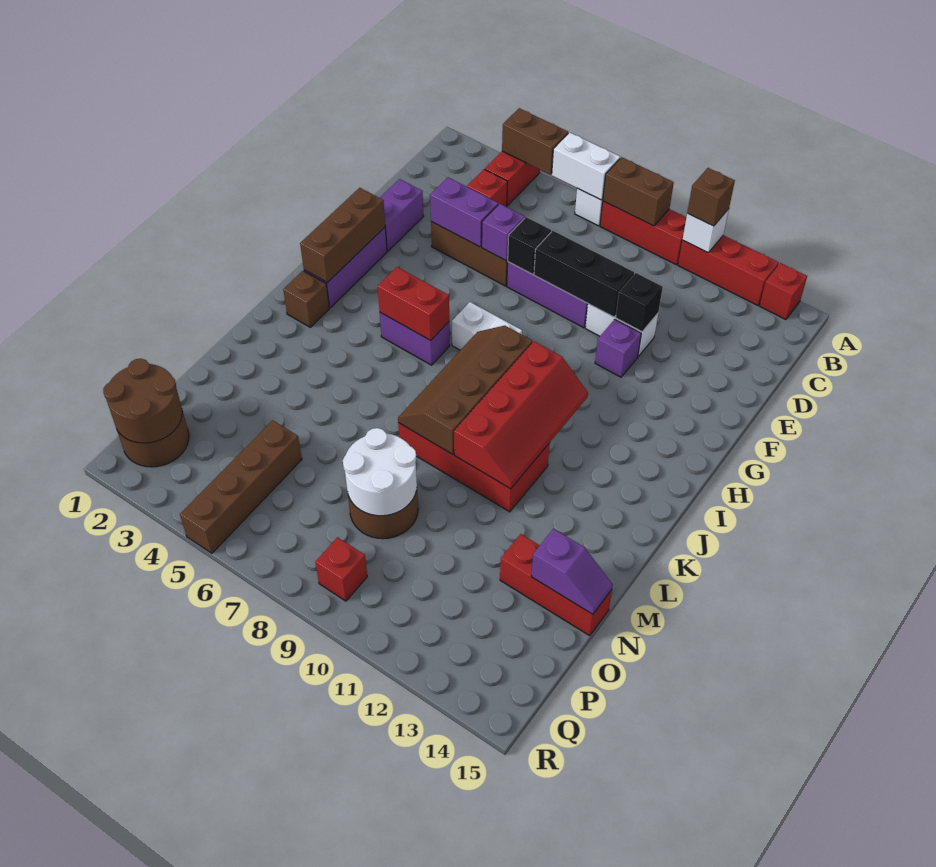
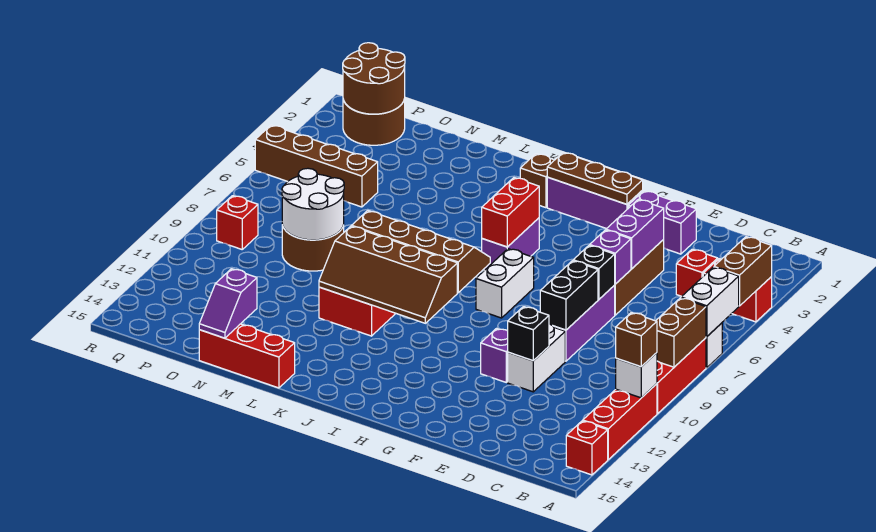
black 1x3 brick [534,231,634,317] -> black 1x2 brick [540,261,598,330]
brown 1x3 brick [300,188,385,283] -> brown 1x3 plate [547,153,643,204]
red 2x4 slope [454,342,588,489] -> brown 2x4 slope [319,226,457,323]
red 1x3 brick [500,534,612,636] -> red 1x3 brick turned to [199,324,295,388]

